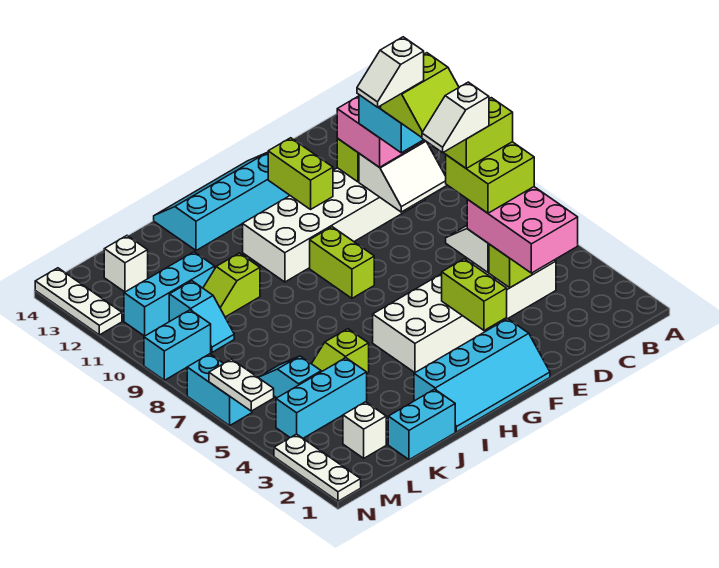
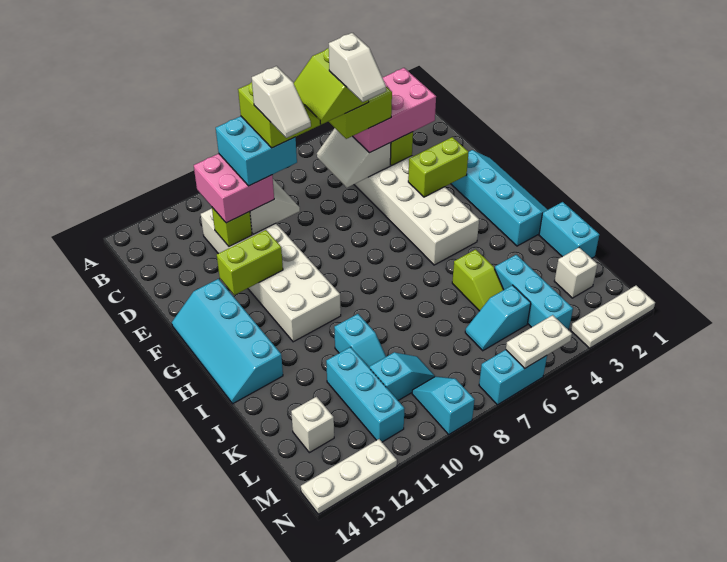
lime 1x2 brick [310,227,374,298] -> none
lime 1x2 slope [203,253,260,317] -> cyan 1x2 slope [334,314,386,368]
cyan 1x2 brick [144,310,211,380] -> cyan 1x2 slope [412,376,475,434]

